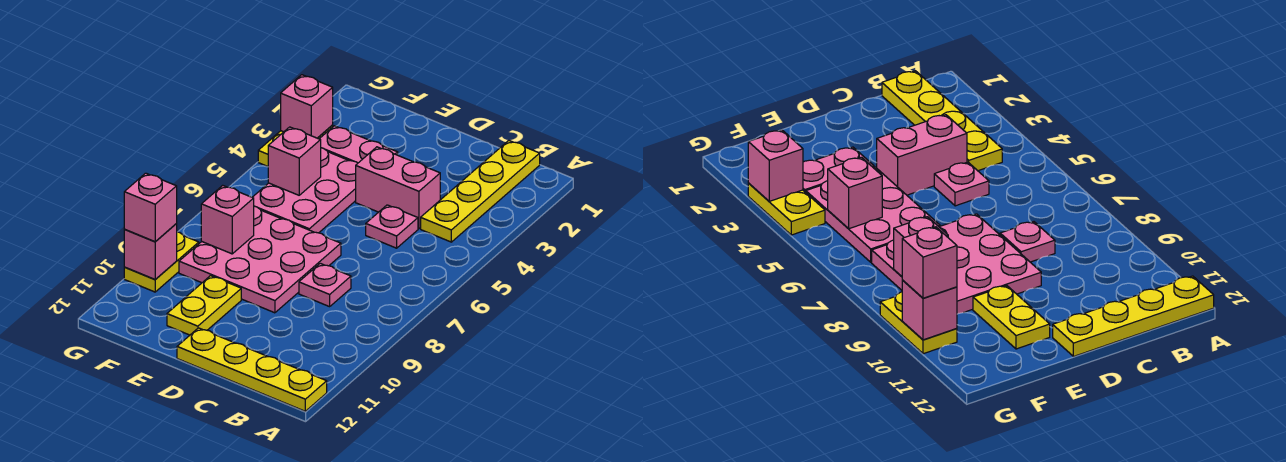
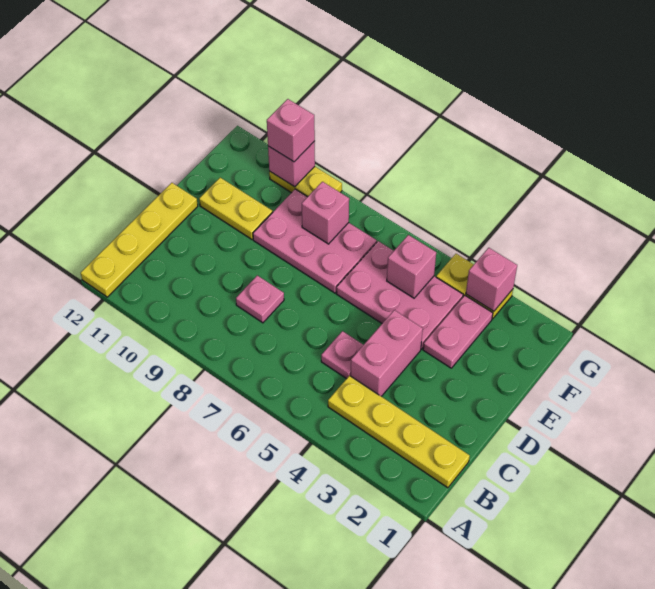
pink 3x3 plate [179,206,341,313] -> pink 2x3 plate [253,189,377,293]

